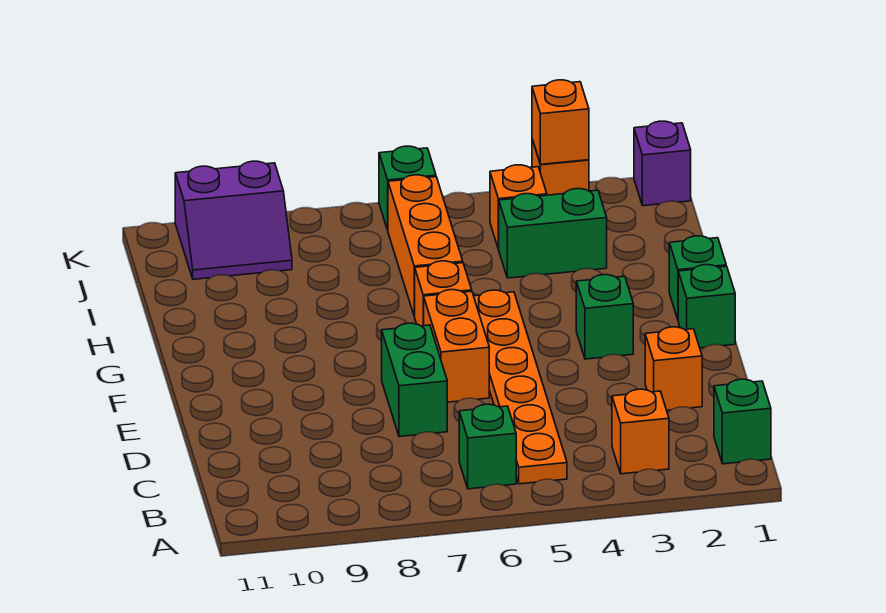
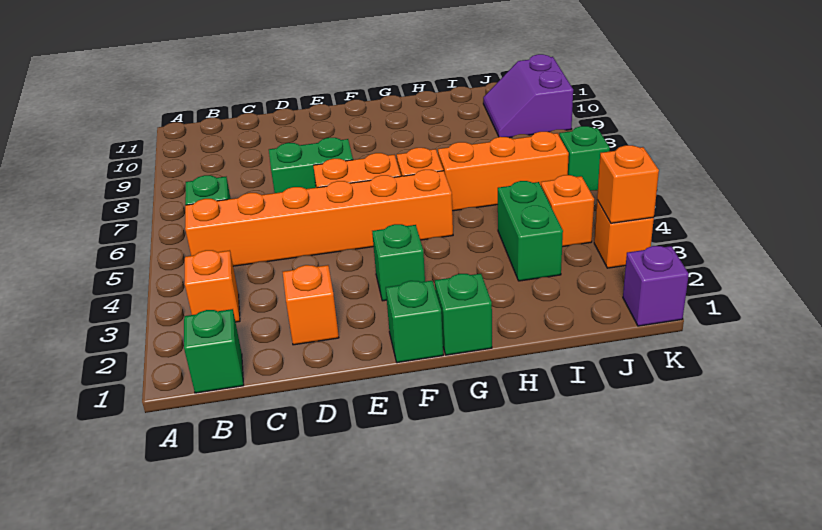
orange 1x6 plate [474,290,567,484] -> orange 1x6 brick [185,170,453,266]

